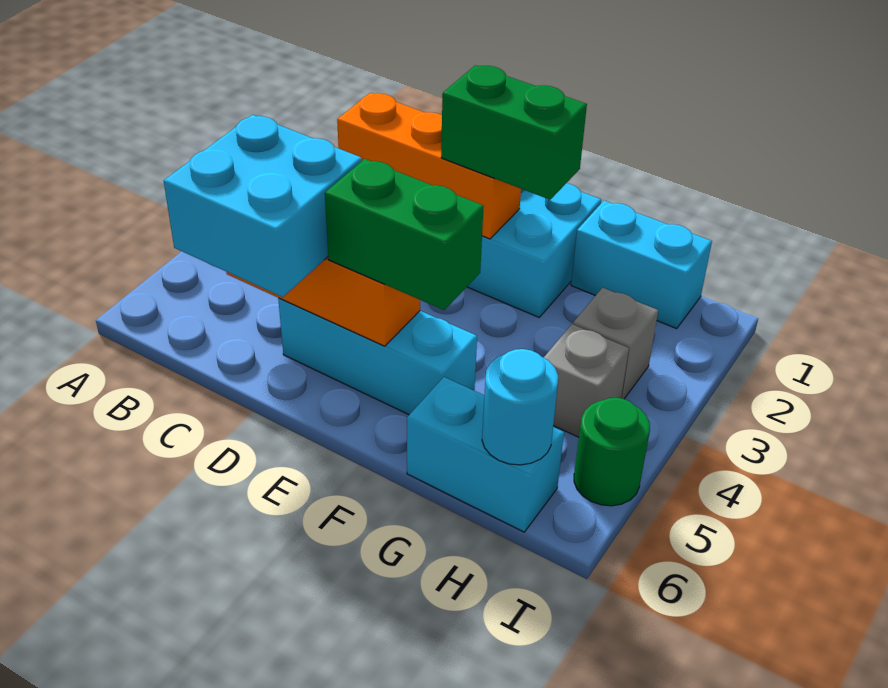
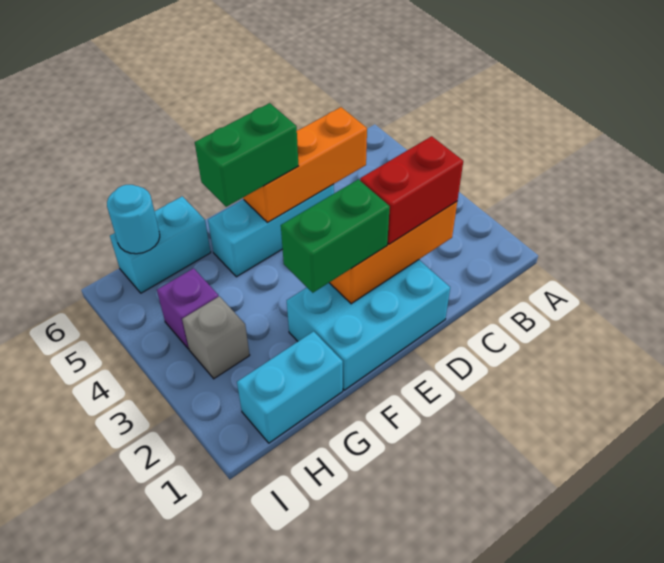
none -> red 1x2 brick [360,136,463,244]
cyan 2x2 brick [164,115,362,297] -> none
grey 1x1 brick [544,324,629,437] -> purple 1x1 brick [157,268,218,349]
green 1x1 round brick [574,398,650,506] -> none

